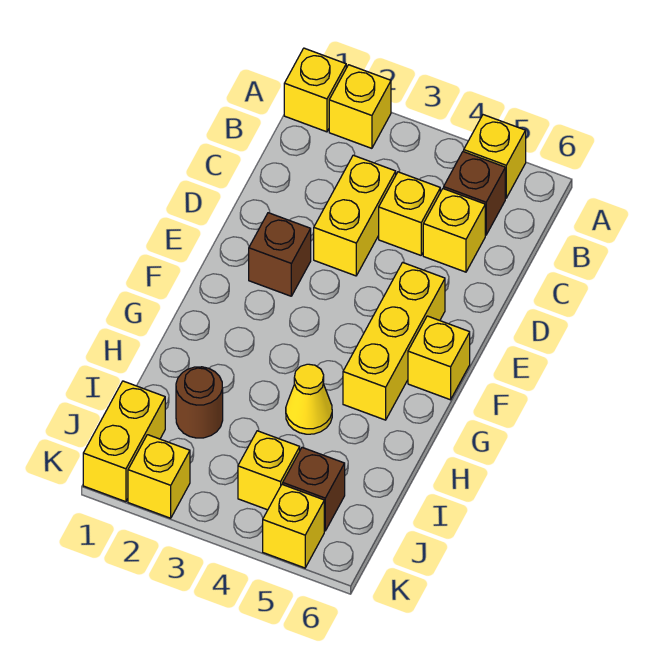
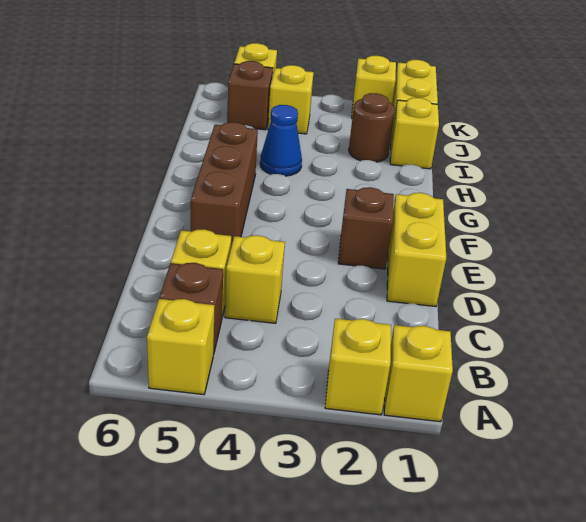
yellow 1x2 brick [314,155,396,276] -> yellow 1x2 brick moved to [387,193,446,307]
yellow 1x3 brick [343,262,445,420] -> brown 1x3 brick [191,122,258,247]
yellow 1x1 brick [408,316,470,400] -> yellow 1x1 brick moved to [390,98,439,169]
yellow 1x1 cone [286,364,332,434] -> blue 1x1 cone [260,105,302,176]

